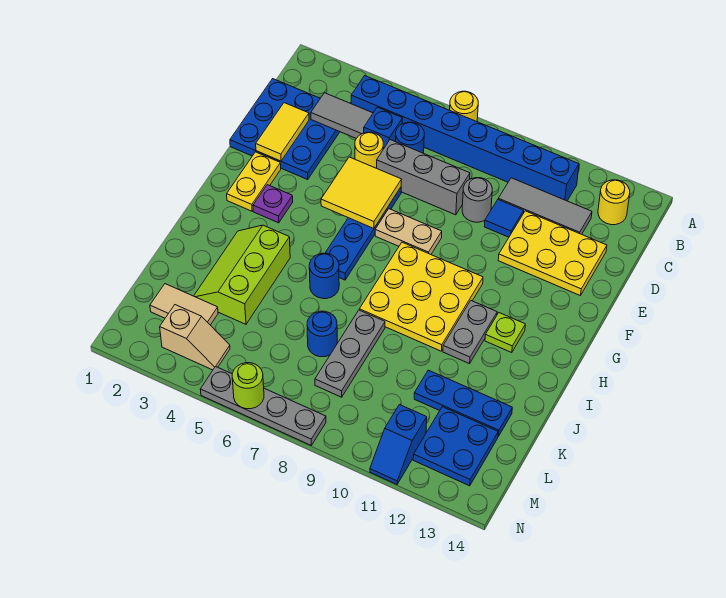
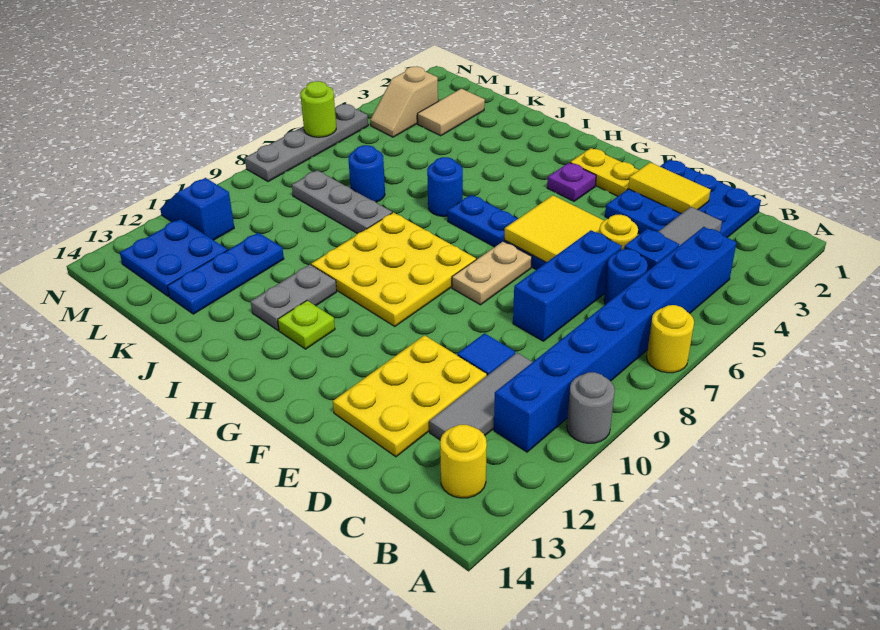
grey 1x3 brick [377,140,470,215] -> blue 1x3 brick [513,230,622,341]
grey 1x1 round brick [462,178,492,222] -> grey 1x1 round brick moved to [567,372,615,443]
grey 1x2 plate [443,301,497,364] -> grey 1x2 plate turned to [251,265,337,330]
lime 2x3 slope [194,225,290,324] -> none

